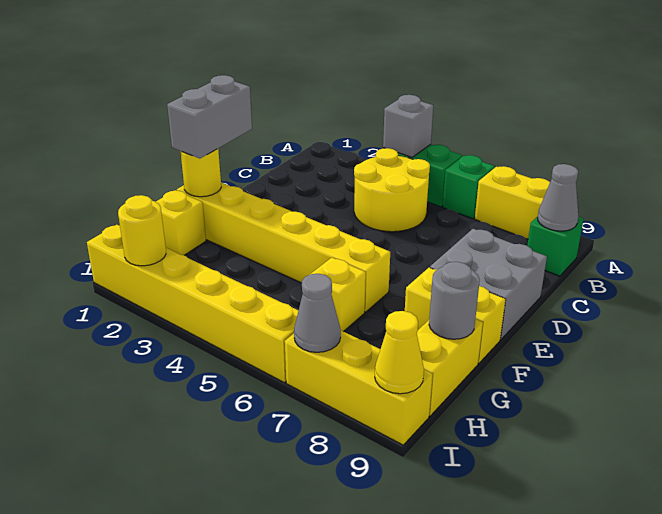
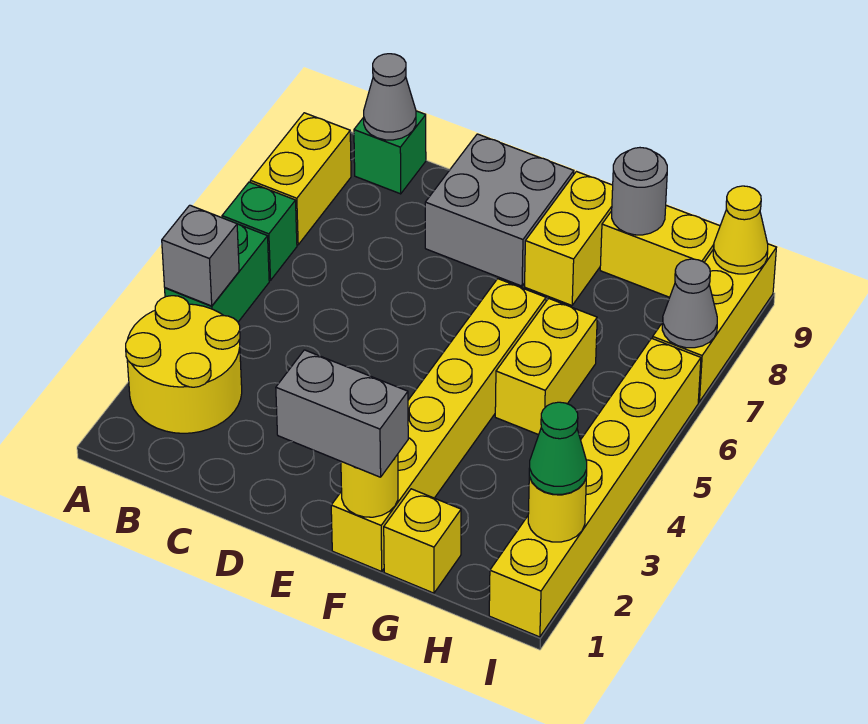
yellow 2x2 round brick [354,148,430,232] -> yellow 2x2 round brick moved to [126,296,242,433]
yellow 1x1 brick [311,258,366,332] -> yellow 1x2 brick [495,298,597,435]
none -> green 1x1 cone [529,402,587,494]

